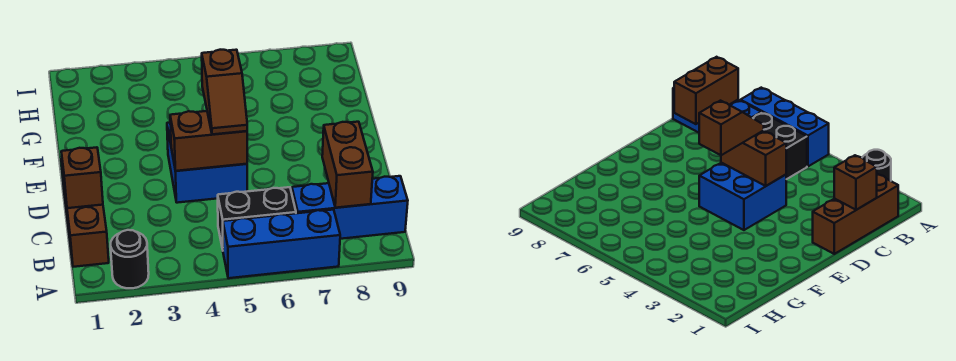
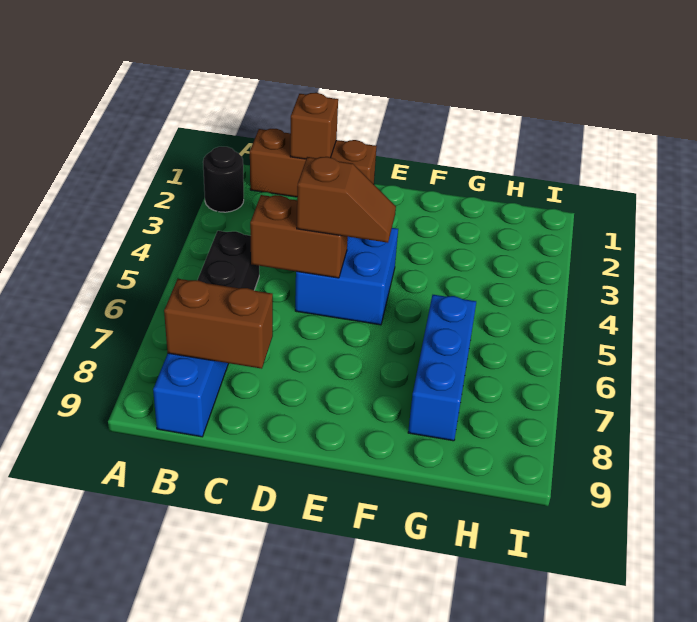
blue 1x3 brick [223,210,340,278] -> blue 1x3 brick moved to [408,295,476,441]
brown 1x2 brick [170,111,247,171] -> brown 1x2 brick turned to [250,195,348,278]
brown 1x2 slope [202,50,247,134] -> brown 1x2 slope turned to [297,157,396,243]

